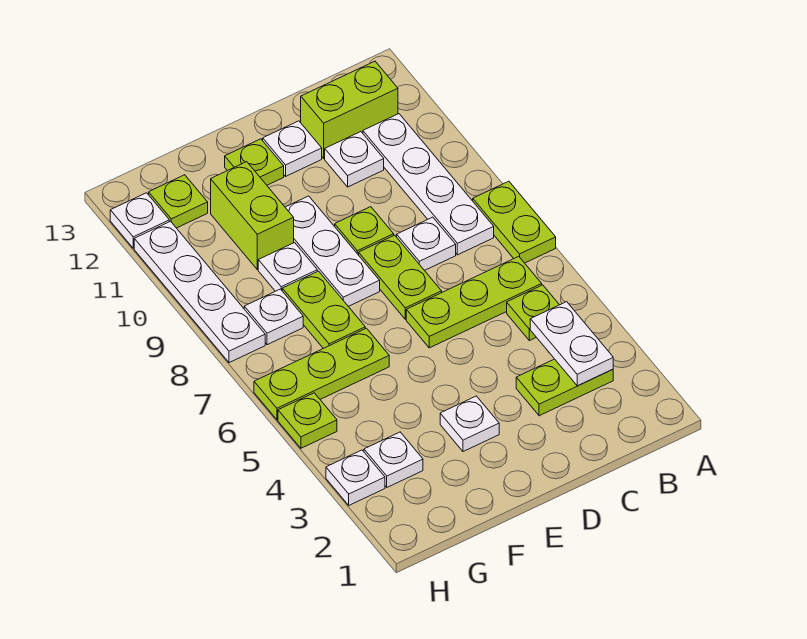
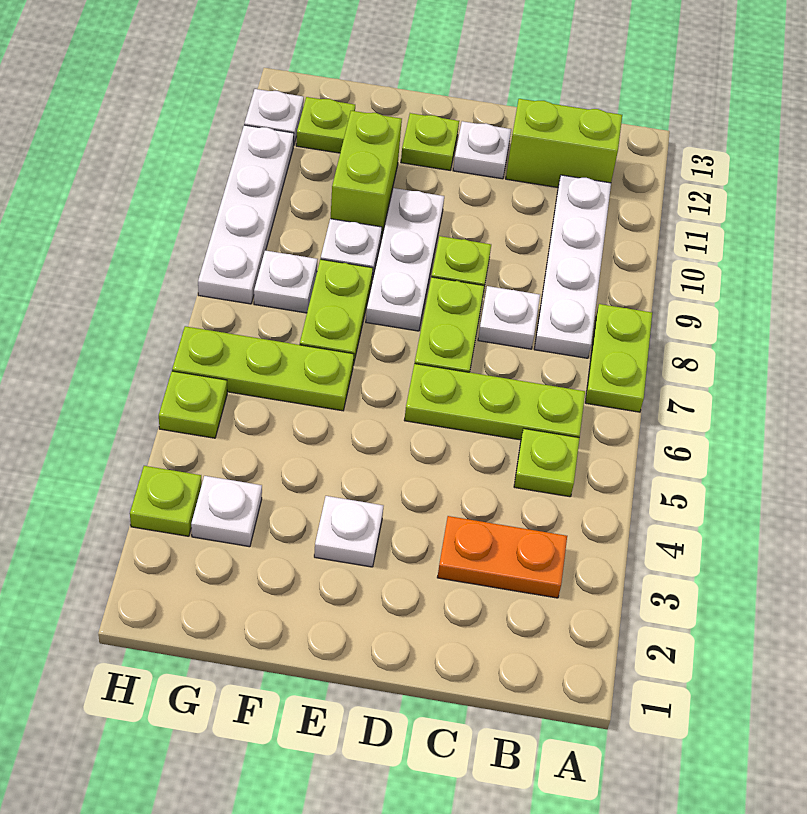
lime 1x2 plate [516,359,613,416] -> orange 1x2 plate [437,516,567,598]
white 1x2 plate [530,302,613,386] -> none
white 1x1 plate [325,132,384,187] -> none
white 1x1 plate [326,450,385,505] -> lime 1x1 plate [130,466,202,536]

